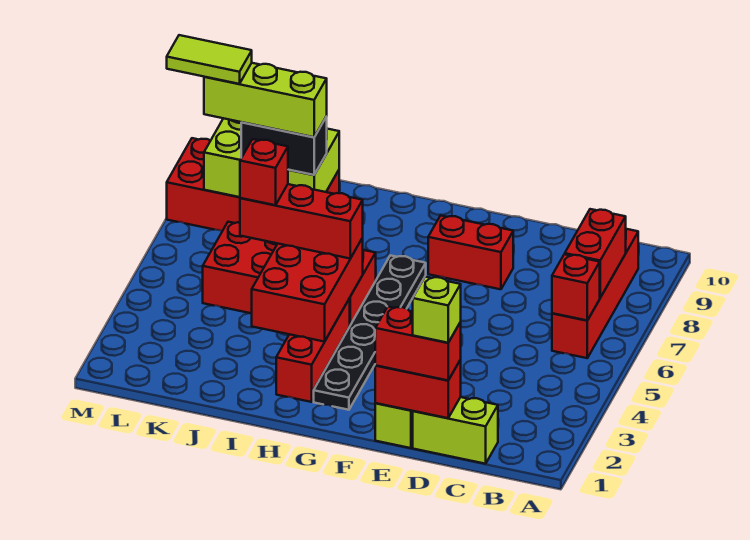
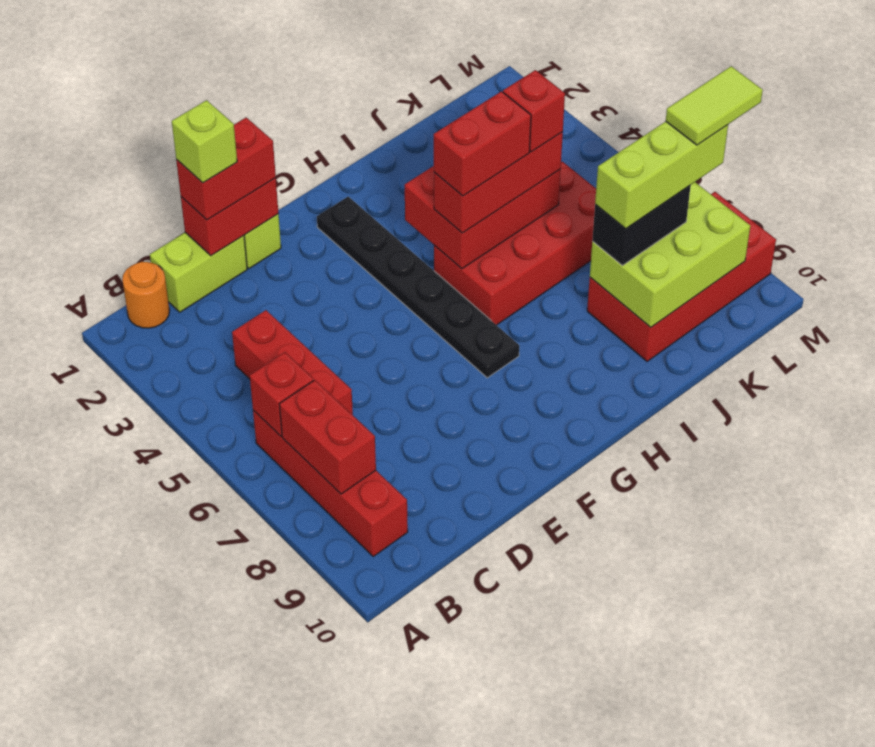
none -> orange 1x1 round brick [122,262,170,328]
red 1x2 brick [428,216,513,289] -> red 1x2 brick moved to [434,91,531,196]
red 1x3 brick [276,299,350,402] -> red 1x3 brick moved to [232,310,353,415]
red 2x3 brick [252,238,363,342] -> red 2x3 brick turned to [405,166,561,269]

